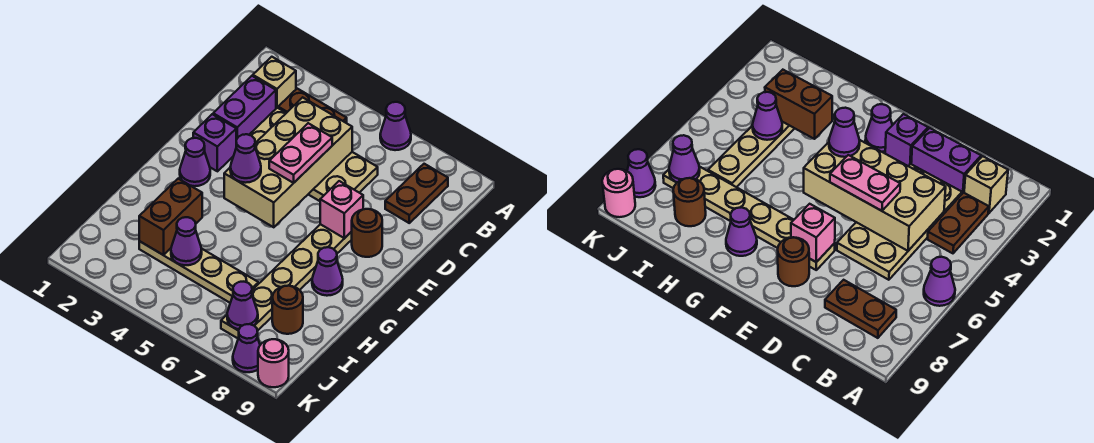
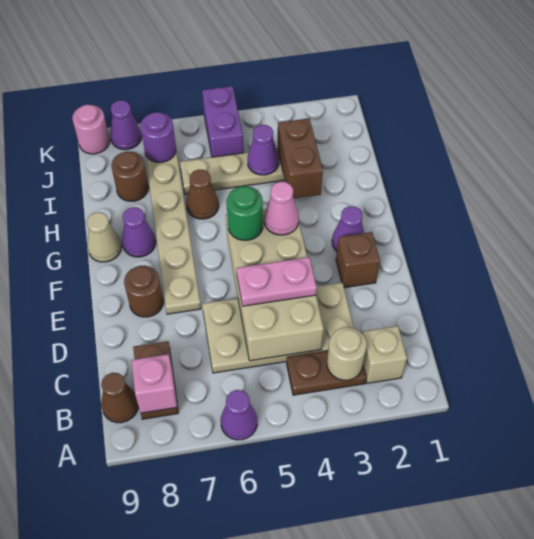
none -> tan 1x1 round brick [327,327,367,380]
none -> brown 1x1 cone [101,373,138,423]
purple 1x2 brick [213,76,276,140] -> purple 1x2 brick moved to [202,86,243,157]
pink 1x2 plate [269,123,332,183] -> pink 1x2 plate turned to [237,257,317,306]
purple 1x1 brick [193,114,236,171] -> brown 1x1 brick [336,232,380,288]
pink 1x1 brick [320,181,363,238] -> pink 1x1 brick moved to [131,354,177,413]
purple 1x1 cone [230,134,261,183] -> pink 1x1 cone [264,182,299,235]
none -> green 1x1 round brick [227,186,263,240]
none -> tan 1x1 cone [87,212,121,262]
none -> brown 1x1 cone [186,170,219,219]
purple 1x1 cone [227,282,258,329] -> purple 1x1 round brick [141,112,176,162]

